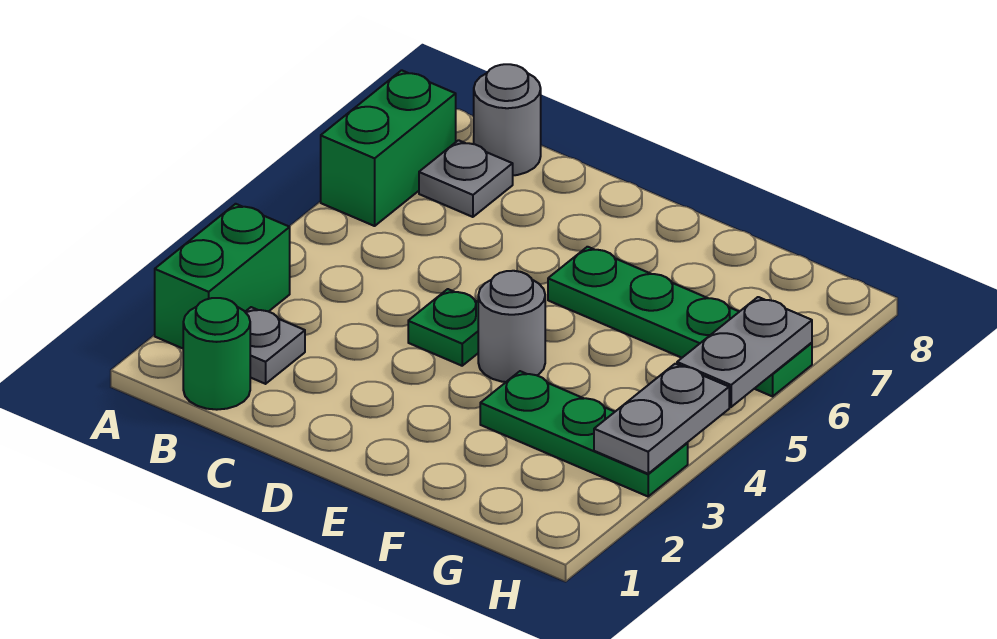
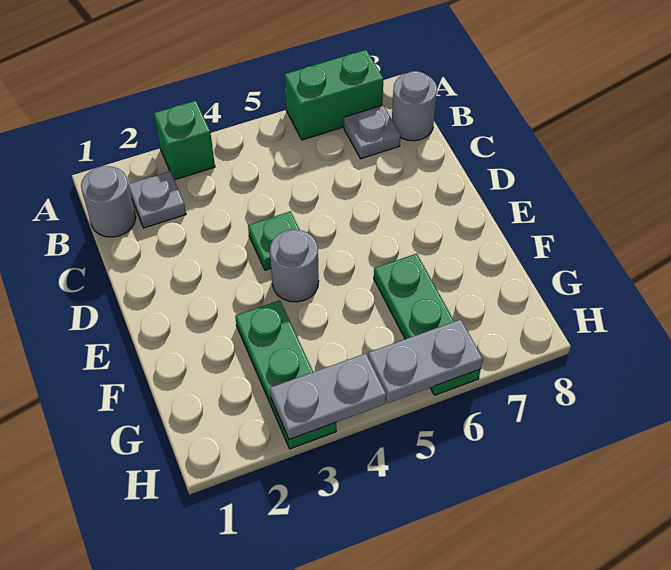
green 1x2 brick [155,204,290,348] -> green 1x1 brick [154,101,215,180]
green 1x1 round brick [183,298,250,410] -> grey 1x1 round brick [81,166,136,237]
green 1x4 plate [548,247,812,396] -> green 1x3 plate [374,254,481,395]

